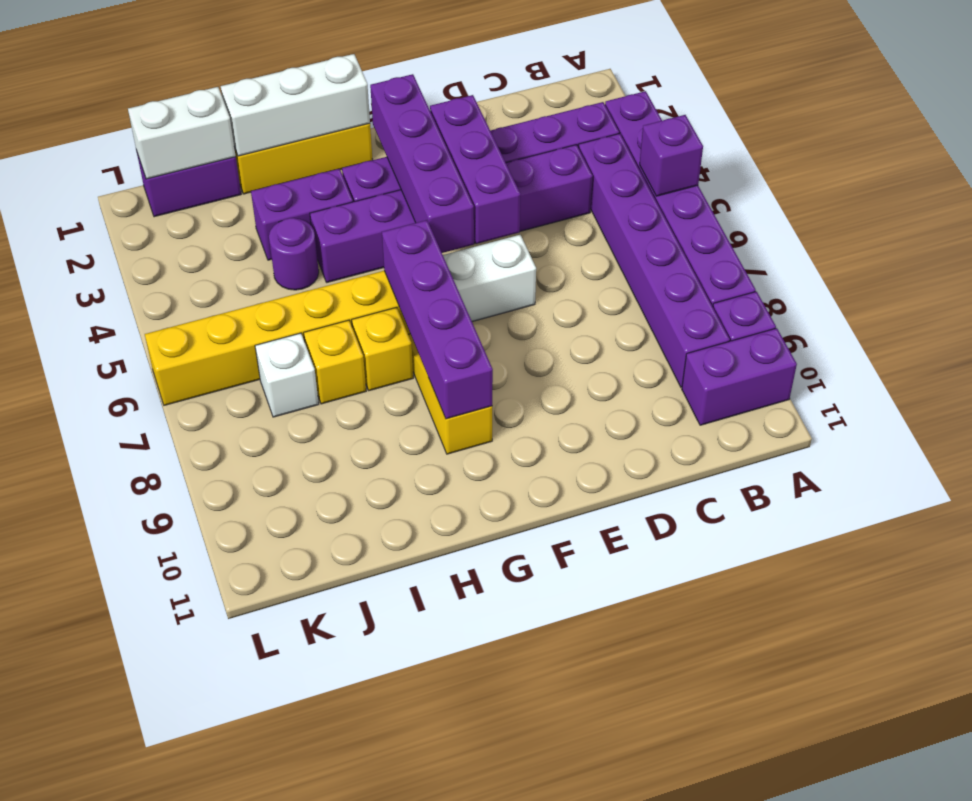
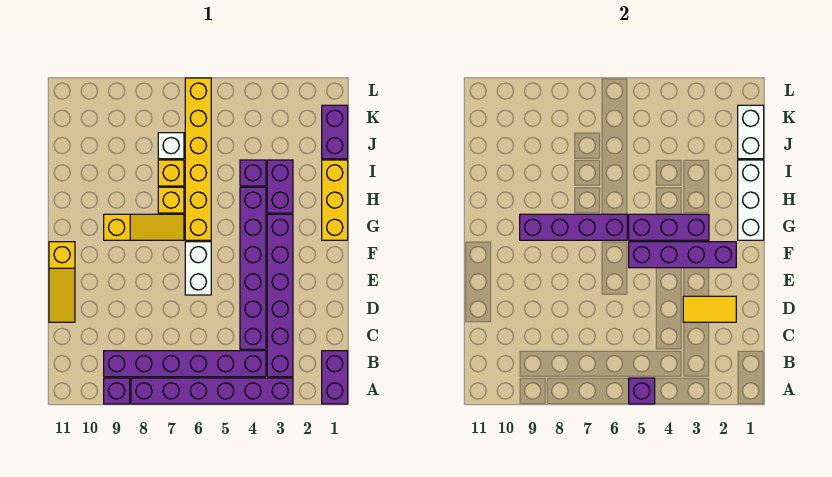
purple 1x2 brick [682,328,797,425] -> purple 1x2 brick moved to [322,351,348,404]
none -> yellow 1x2 tile [683,296,736,322]
none -> yellow 1x3 slope [49,242,75,322]
purple 1x3 brick [430,95,521,244] -> purple 1x3 brick moved to [629,214,709,240]
purple 1x1 round brick [269,218,319,290] -> purple 1x1 brick [240,160,266,186]

